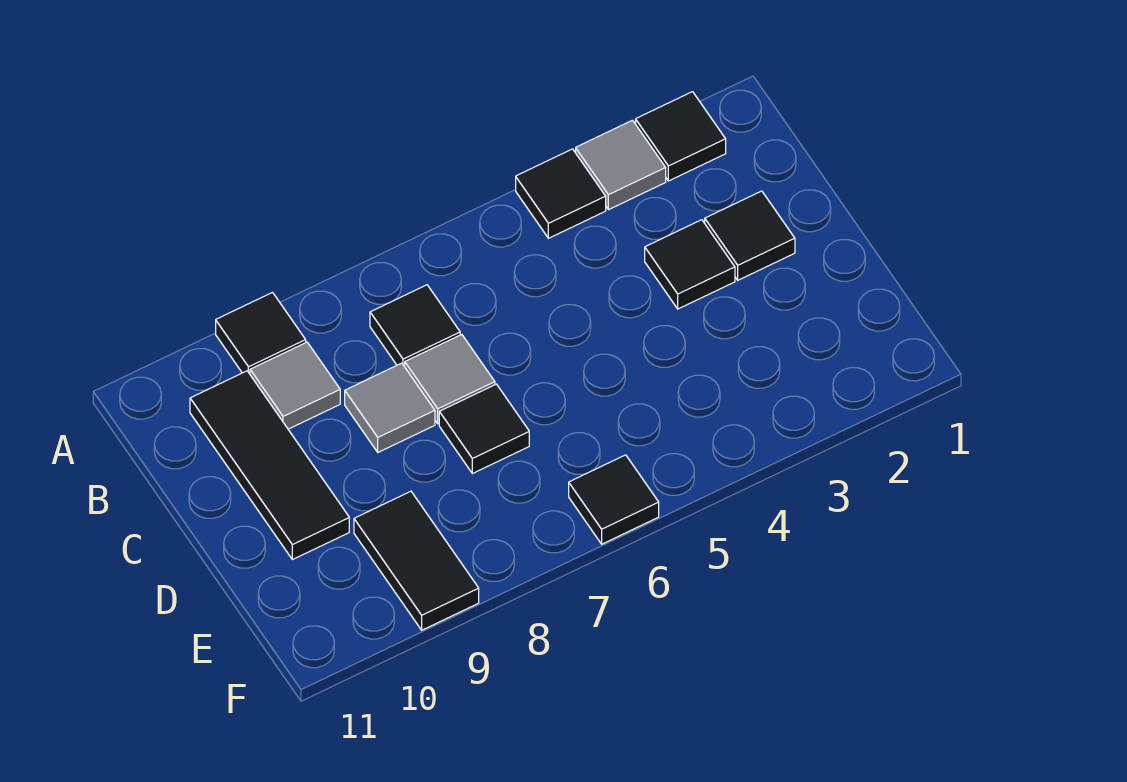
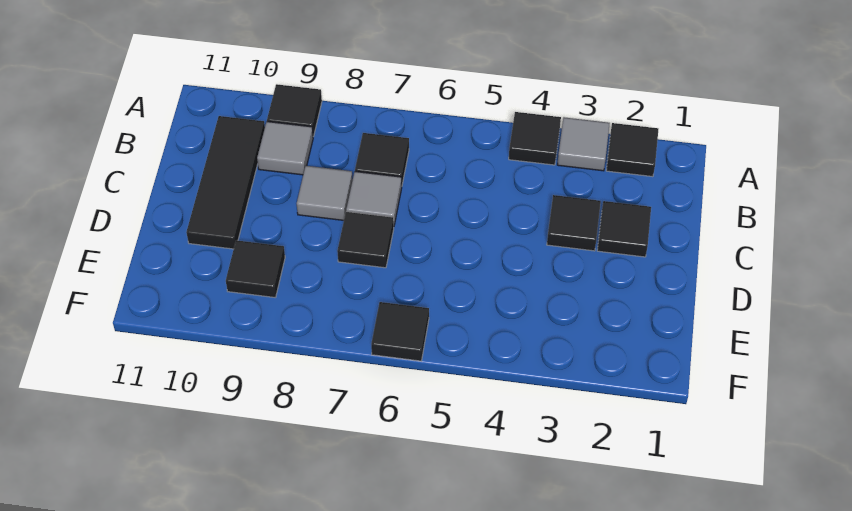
black 1x2 tile [354,491,479,630] -> black 1x1 tile [226,240,285,298]

